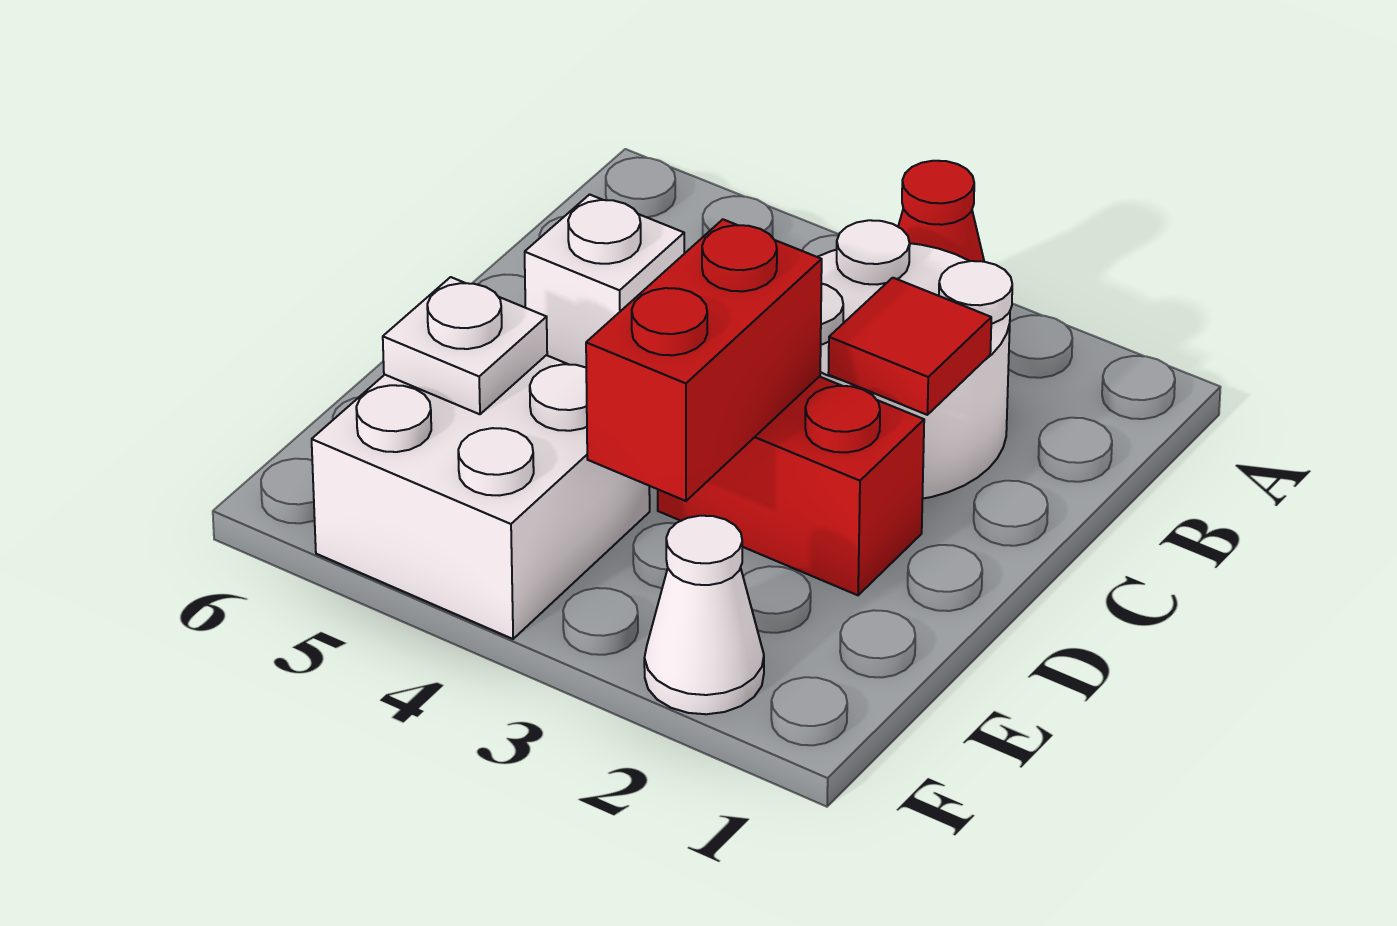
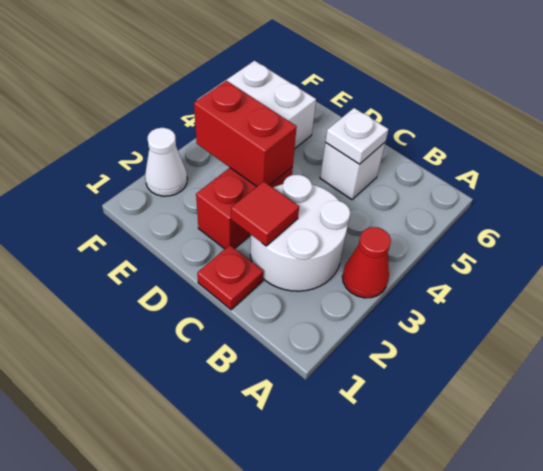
none -> red 1x1 plate [197,245,263,310]
white 1x1 plate [383,277,547,414] -> white 1x1 plate moved to [325,108,388,164]

